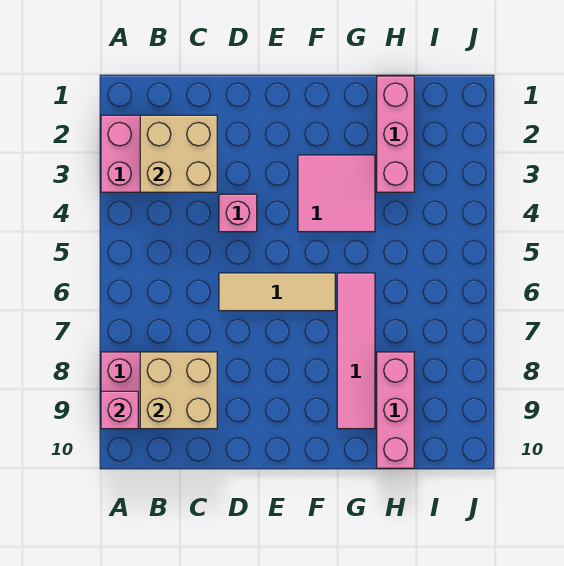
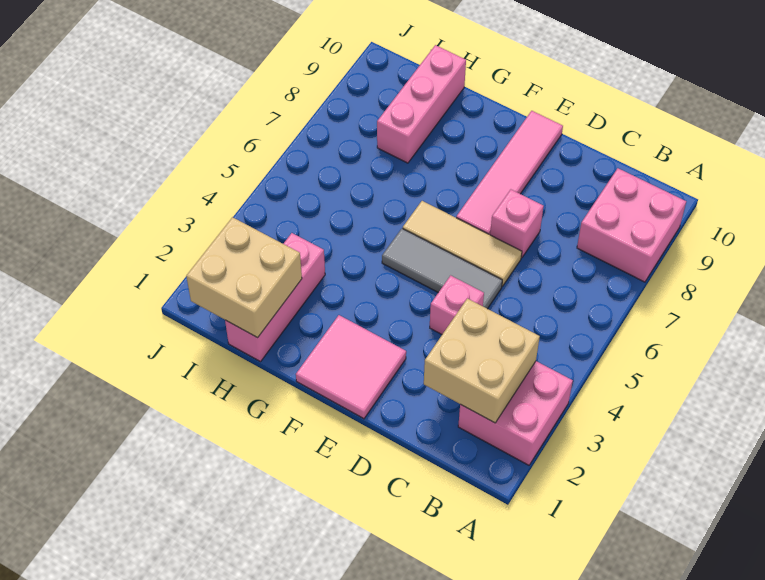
pink 1x1 brick [101,391,138,429] -> pink 1x1 brick moved to [490,190,544,258]
tan 2x2 brick [140,352,217,429] -> tan 2x2 brick moved to [186,217,302,338]
none -> grey 1x3 tile [382,228,502,309]
pink 2x2 tile [298,155,375,232] -> pink 2x2 tile moved to [296,315,406,419]
pink 1x4 tile [337,273,375,429] -> pink 1x4 tile moved to [456,111,563,235]

